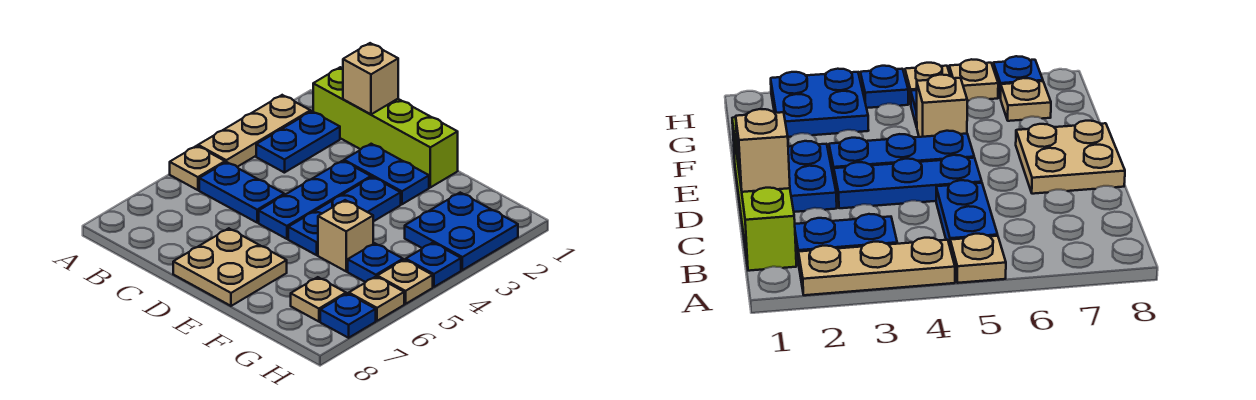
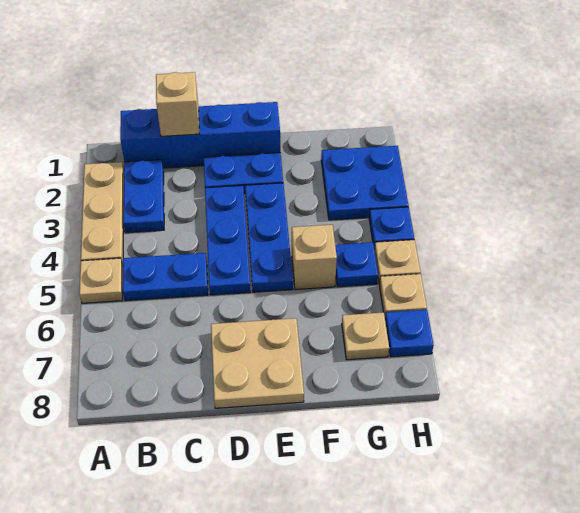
lime 1x4 brick [313,67,458,187] -> blue 1x4 brick [120,102,280,168]

